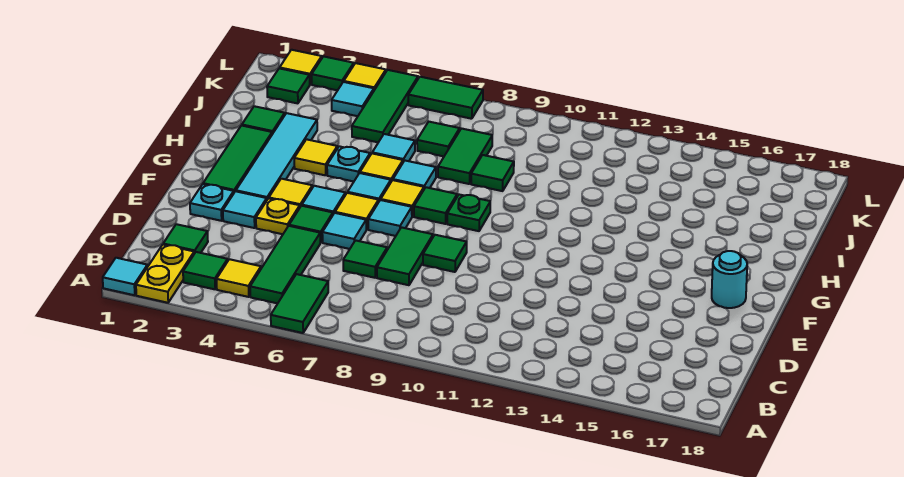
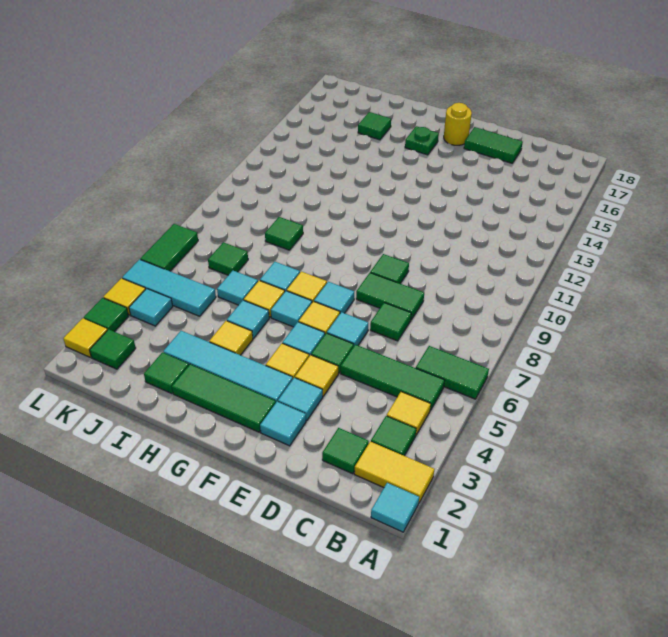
yellow 1x2 plate [136,245,194,303] -> yellow 1x2 tile [354,441,434,502]
cyan 1x1 plate [190,184,234,221] -> cyan 1x1 tile [260,402,306,446]
yellow 1x1 plate [256,199,300,234] -> yellow 1x1 tile [295,355,338,396]
cyan 1x1 round brick [712,251,747,308] -> yellow 1x1 round brick [444,103,472,145]
green 1x1 tile [414,187,457,224] -> green 1x1 tile moved to [358,112,391,140]
green 1x1 plate [447,195,490,231] -> green 1x1 plate moved to [405,126,439,155]
cyan 1x1 plate [327,146,370,182] -> cyan 1x1 tile [227,300,269,338]
green 1x2 tile [438,128,492,184] -> green 1x2 tile moved to [464,127,523,163]
green 1x3 tile [352,70,418,142] -> cyan 1x3 tile [122,259,216,316]

